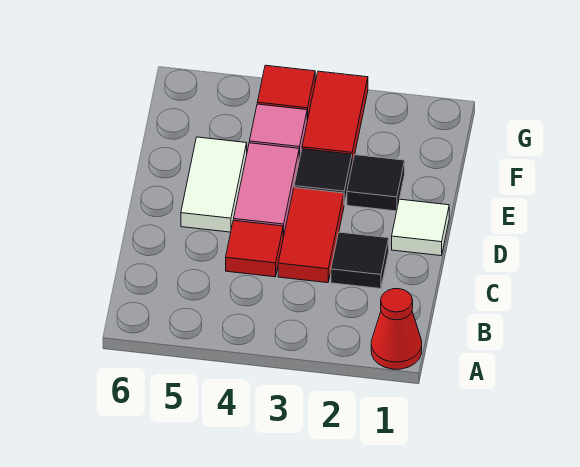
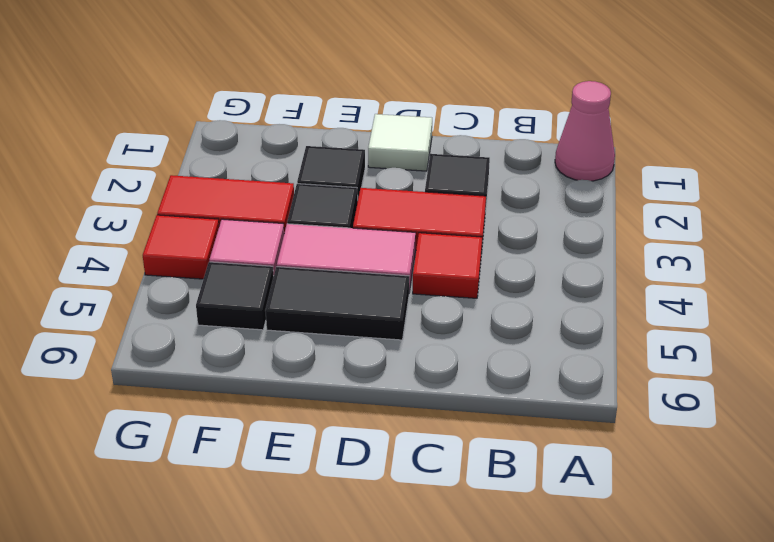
red 1x1 cone [371,289,422,369] -> pink 1x1 cone [555,81,615,181]
white 1x2 tile [181,137,247,232] -> black 1x2 tile [265,267,409,340]
none -> black 1x1 tile [196,262,274,330]

